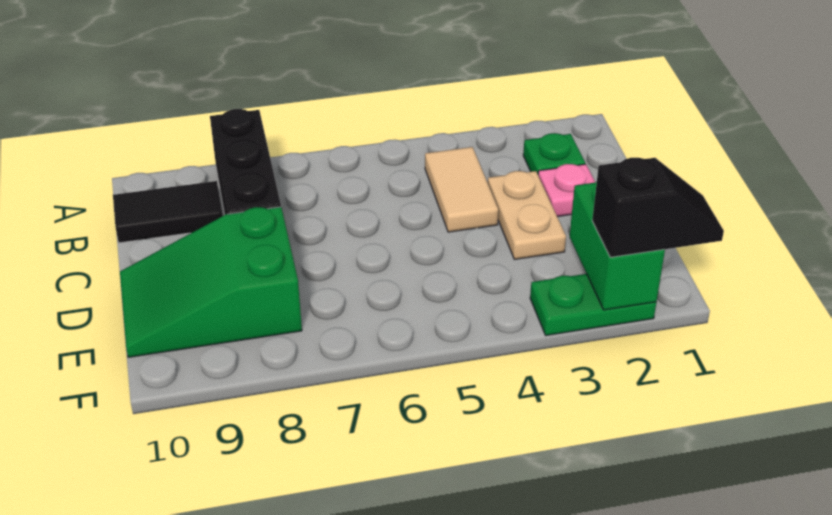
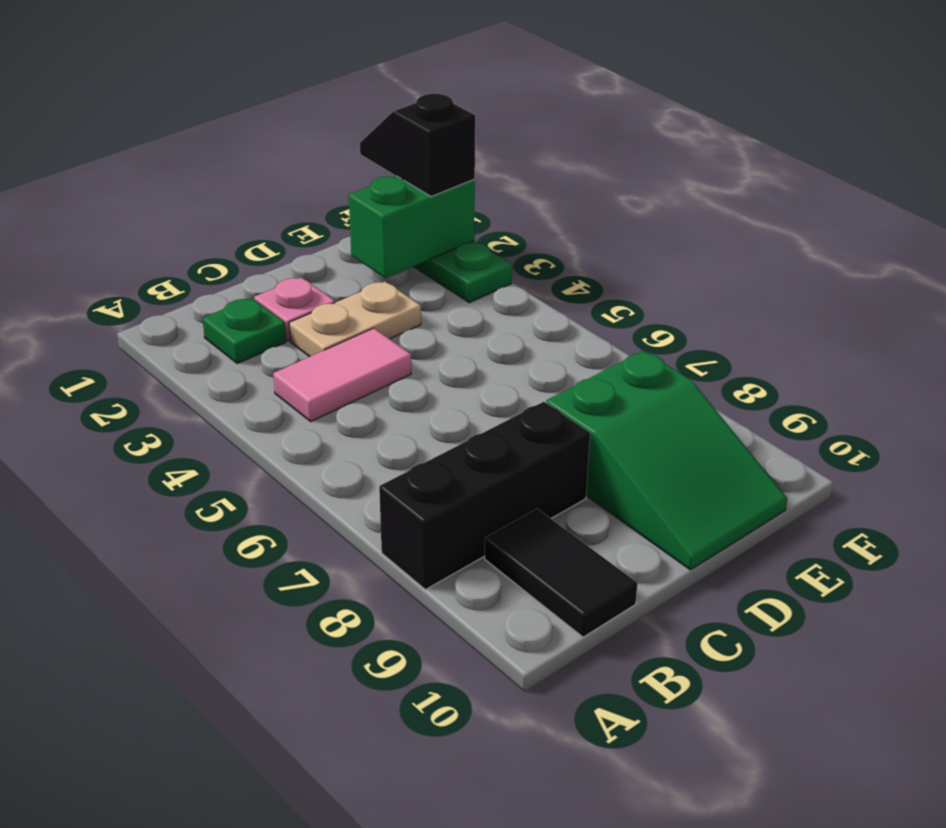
tan 1x2 tile [425,147,498,232] -> pink 1x2 tile [273,328,411,422]

